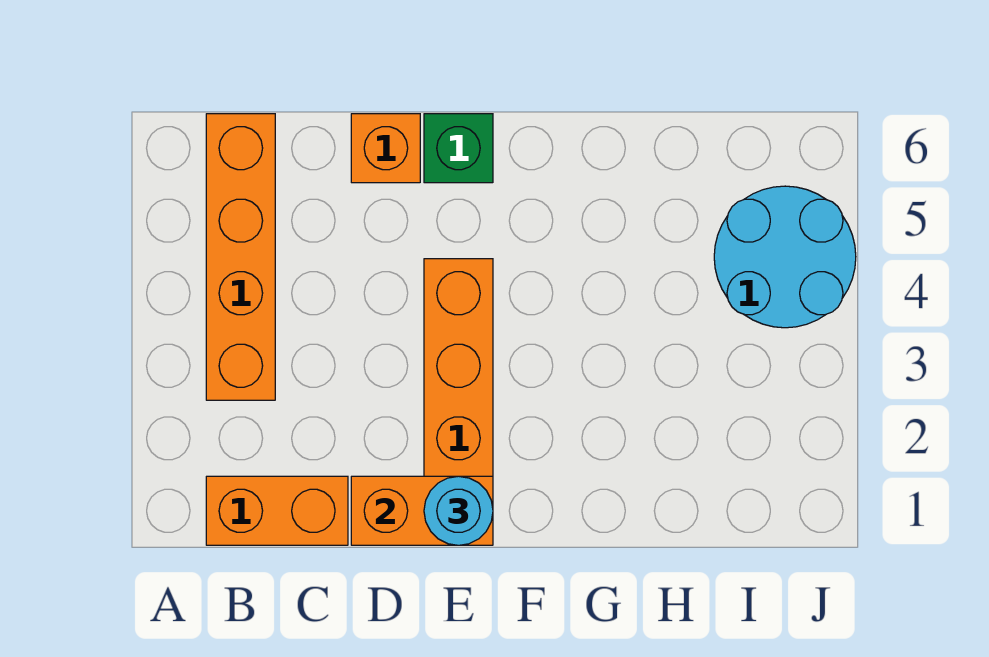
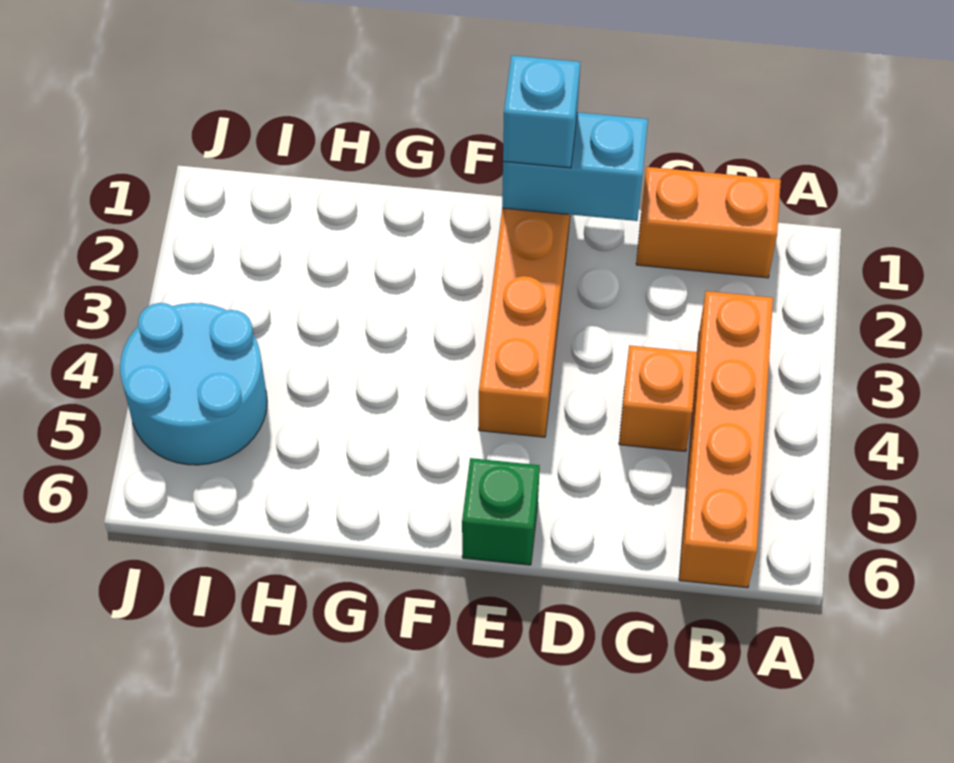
orange 1x2 brick [351,476,493,545] -> cyan 1x2 brick [502,112,648,221]
orange 1x1 brick [351,114,420,183] -> orange 1x1 brick moved to [619,345,697,451]
cyan 1x1 round brick [424,476,493,545] -> cyan 1x1 brick [503,56,580,168]

